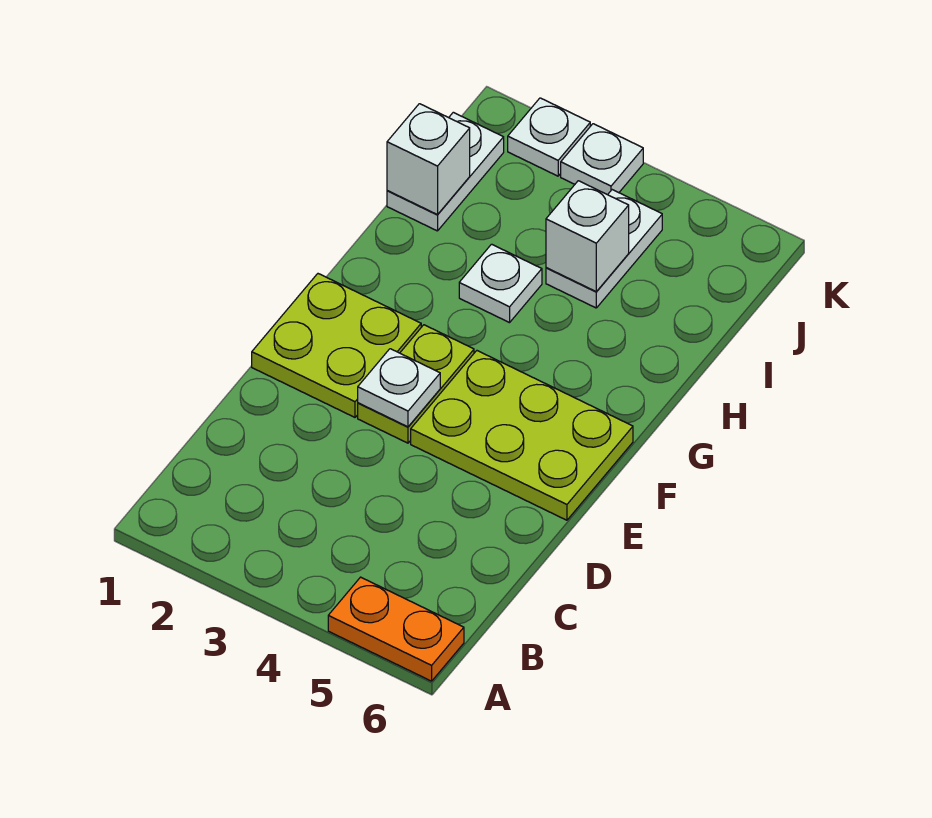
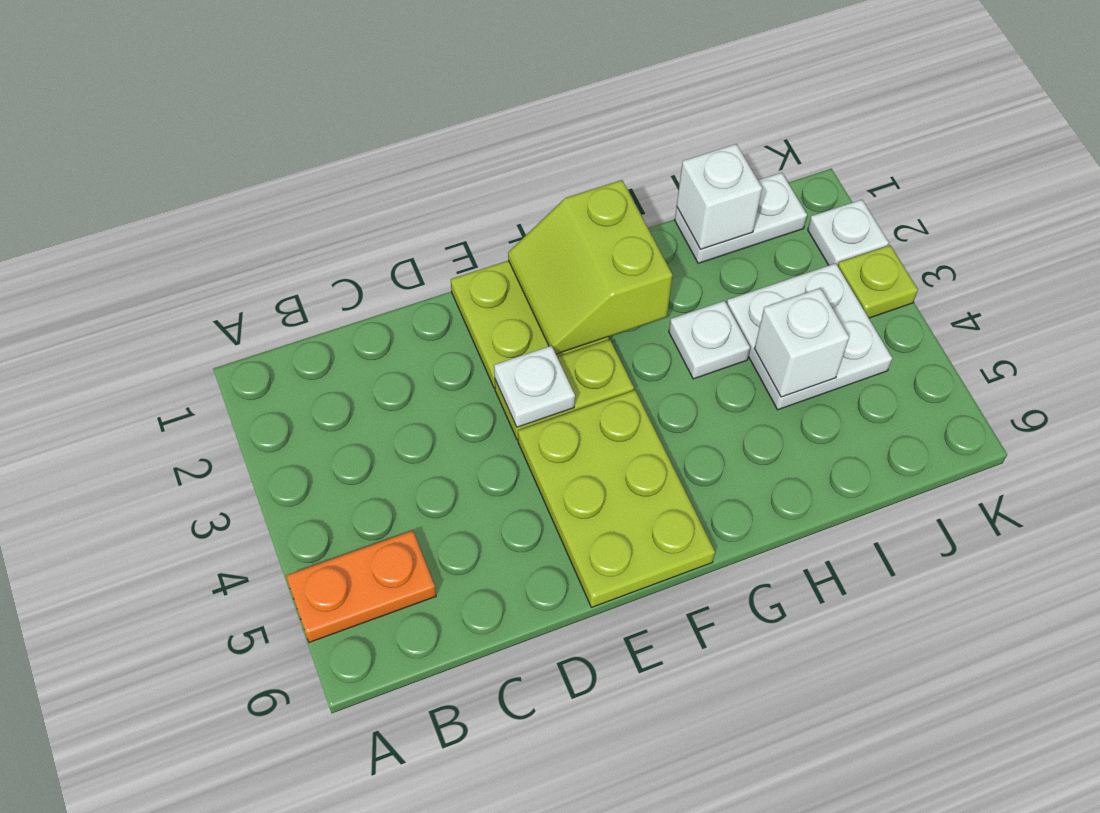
orange 1x2 plate [328,577,464,681] -> orange 1x2 plate turned to [286,531,436,642]
none -> lime 2x2 slope [508,180,672,354]
white 1x2 plate [546,190,662,308] -> white 2x2 plate [727,263,892,410]
white 1x1 plate [561,124,643,195] -> lime 1x1 plate [838,245,918,318]

